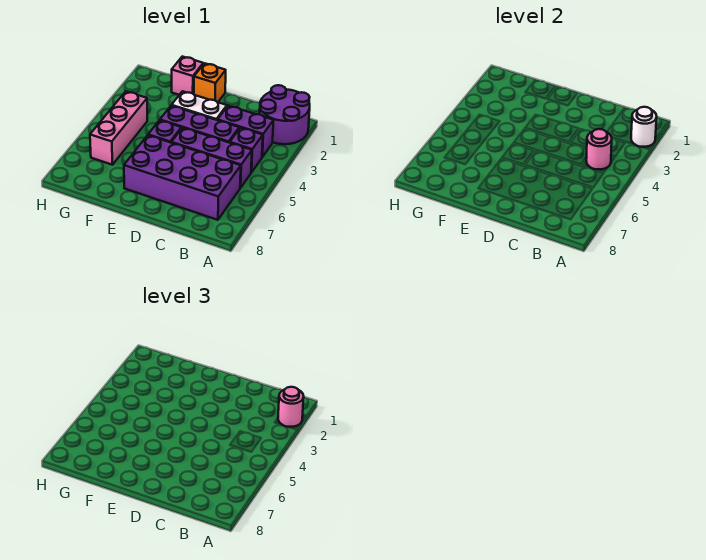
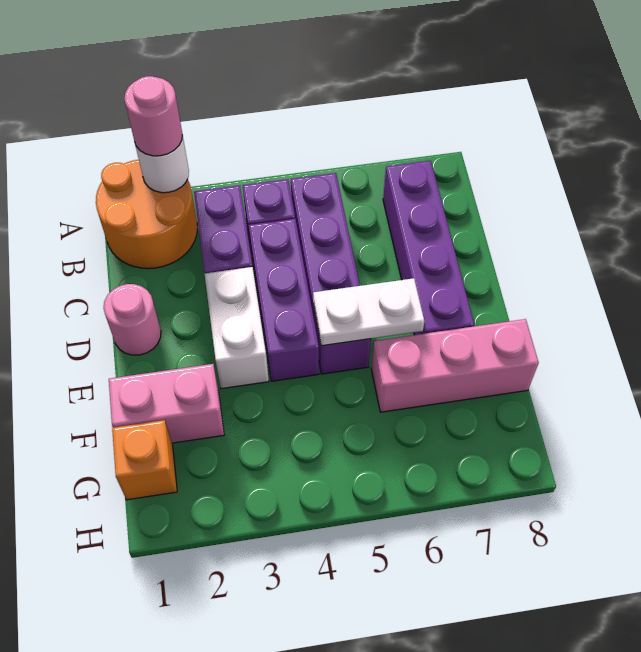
purple 2x2 round brick [260,85,310,144] -> orange 2x2 round brick [96,160,197,269]
pink 1x1 round brick [586,129,612,169] -> pink 1x1 round brick moved to [104,284,161,355]
purple 2x4 brick [124,135,241,220] -> purple 1x4 brick [383,161,474,335]
orange 1x1 brick [194,63,226,102] -> orange 1x1 brick moved to [112,420,177,500]
none -> white 1x2 plate [313,278,424,346]
pink 1x1 brick [172,57,203,95] -> pink 1x2 brick [109,364,224,443]
pink 1x3 brick [90,91,147,165] -> pink 1x3 brick moved to [371,319,539,412]

